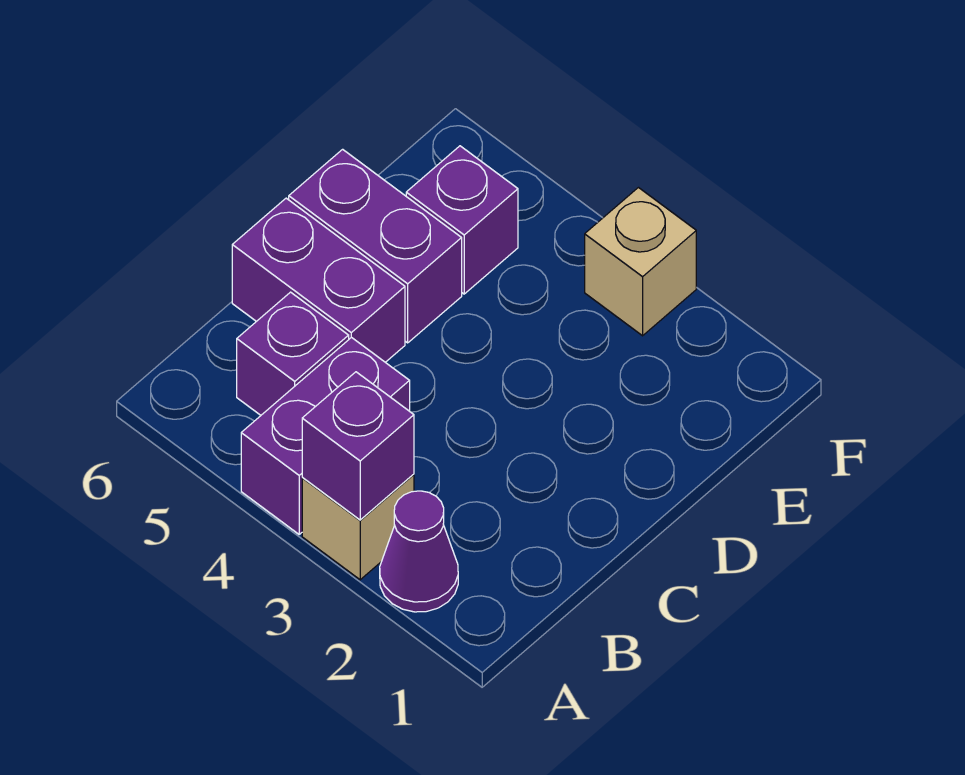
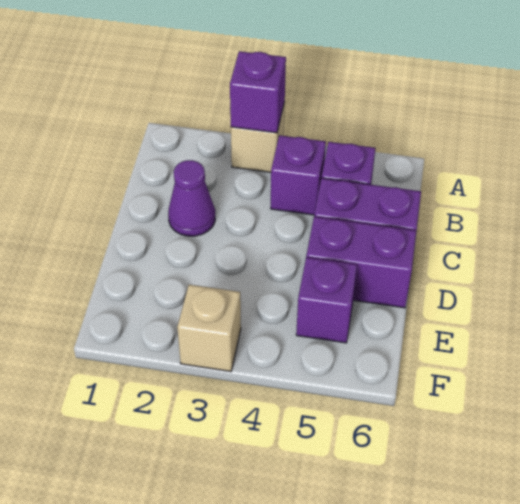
purple 1x1 cone [380,491,458,612] -> purple 1x1 cone moved to [168,160,215,236]
purple 1x2 brick [241,337,410,534] -> purple 1x1 brick [271,135,326,215]

